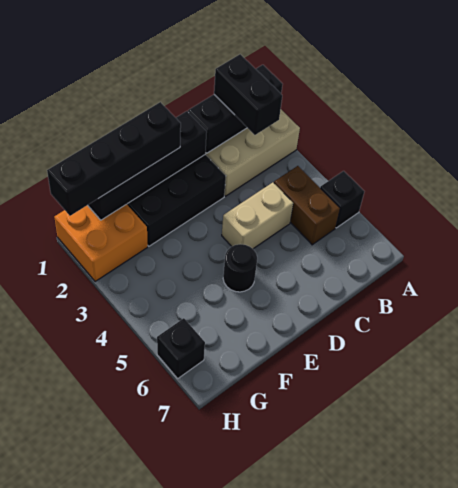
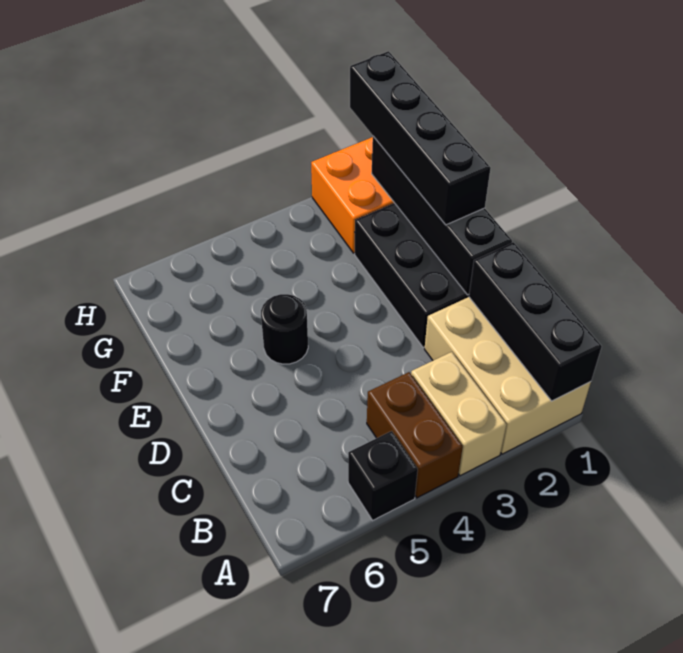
black 1x2 brick [214,54,282,135] -> none
brown 1x2 brick [274,166,340,245] -> brown 1x2 brick turned to [367,372,463,498]
tan 1x2 brick [222,182,293,249] -> tan 1x2 brick moved to [411,352,507,476]
black 1x1 brick [157,318,205,378] -> none

